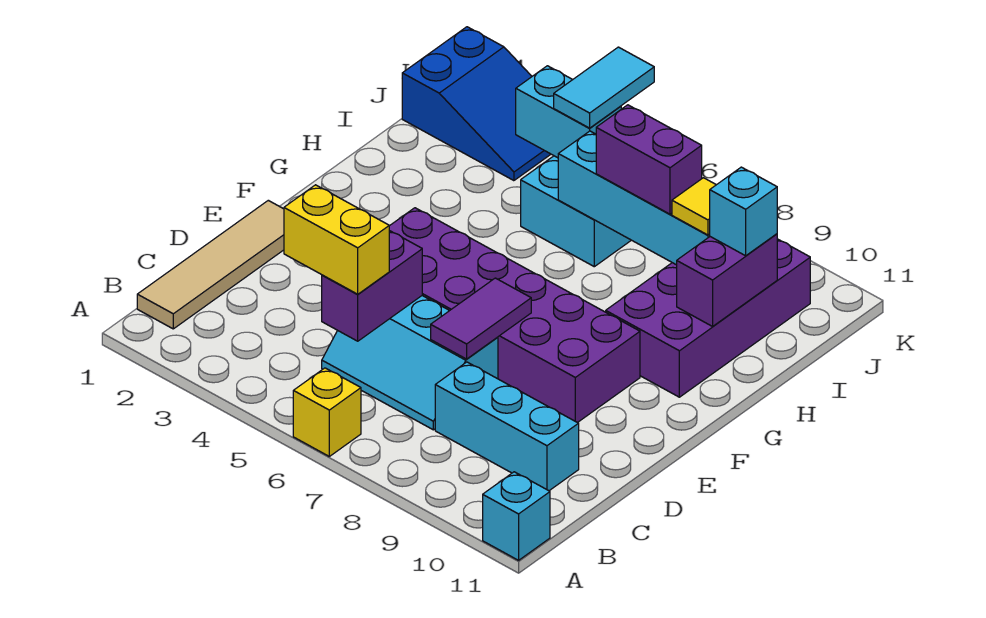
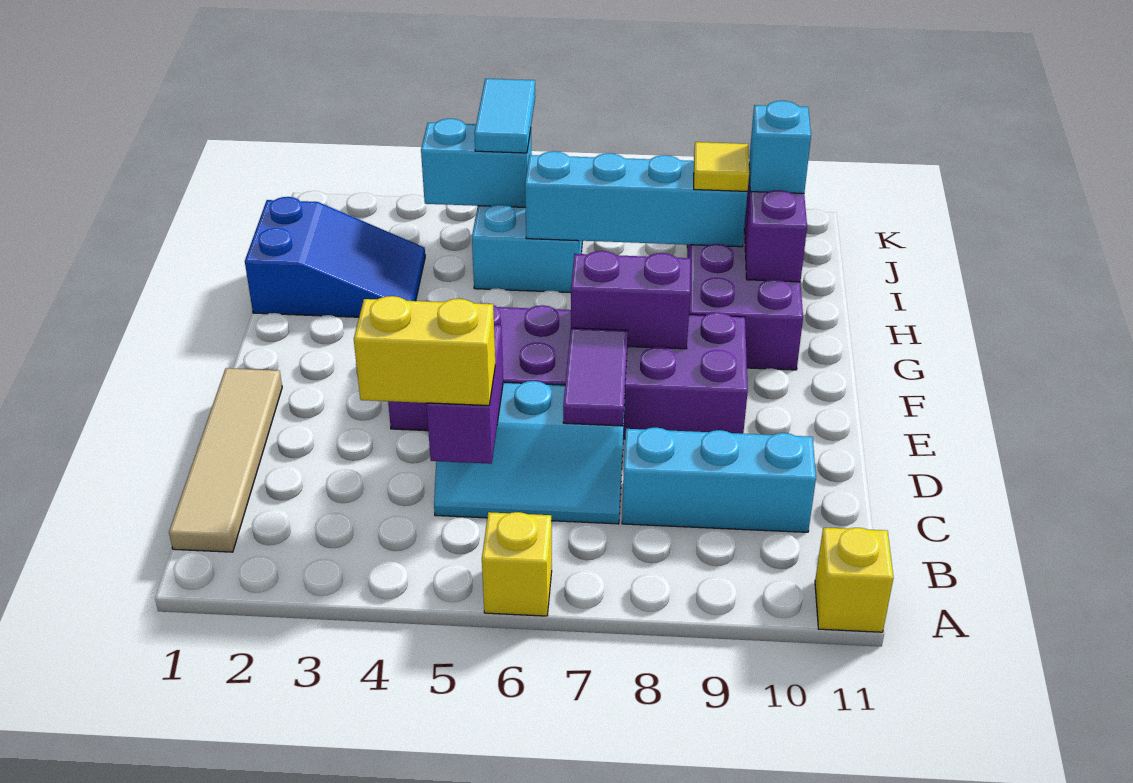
cyan 1x1 brick [483,472,550,560] -> yellow 1x1 brick [815,528,893,632]
purple 1x2 brick [596,105,702,214] -> purple 1x2 brick moved to [571,251,691,349]
blue 2x3 slope [402,27,551,181] -> blue 2x3 slope moved to [245,197,425,317]

